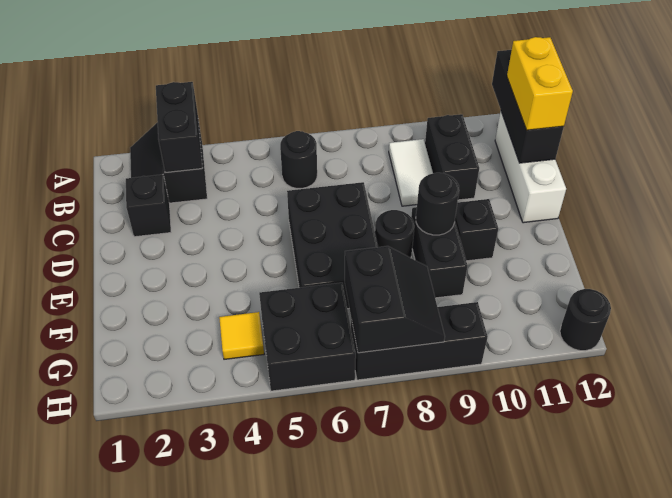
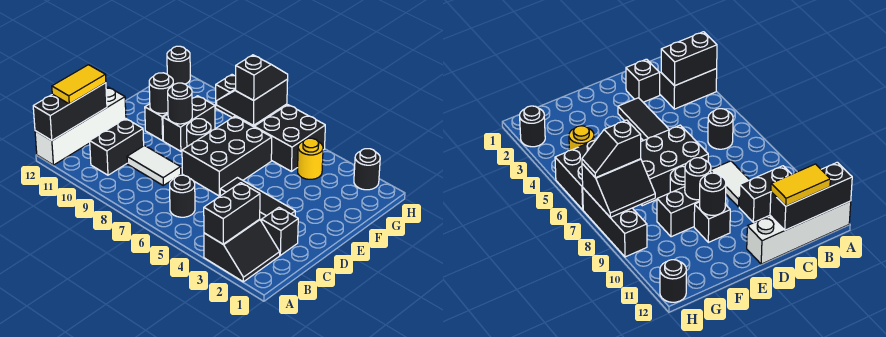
white 1x2 tile [389,139,433,206] -> white 1x2 tile turned to [127,146,181,185]
white 1x3 brick [495,111,566,223] -> white 1x4 brick [35,87,126,165]
yellow 1x2 brick [507,37,573,130] -> yellow 1x2 tile [52,65,106,104]
none -> black 1x3 tile [220,178,295,221]
none -> black 1x1 round brick [149,73,174,113]
yellow 1x1 tile [219,312,264,359] -> yellow 1x1 round brick [298,138,323,179]
none -> black 1x2 slope [236,55,288,100]
none -> black 1x1 round brick [354,149,380,190]

